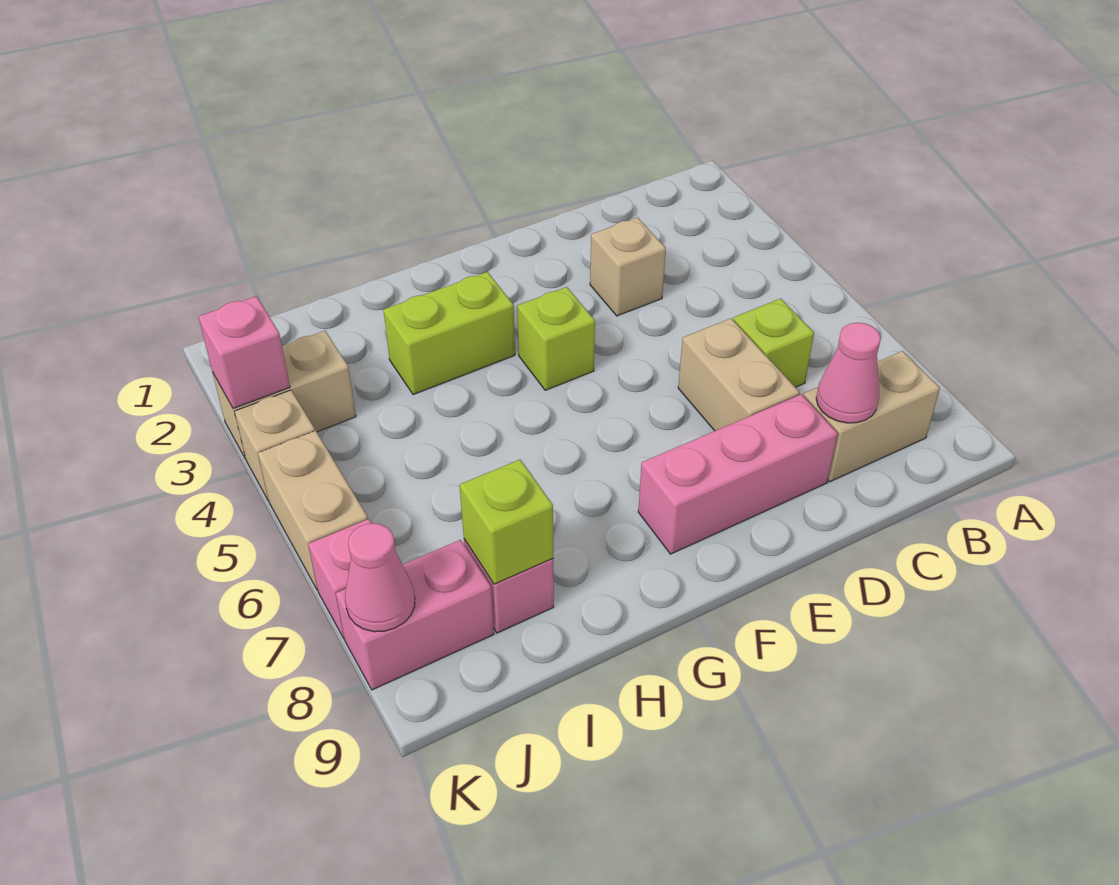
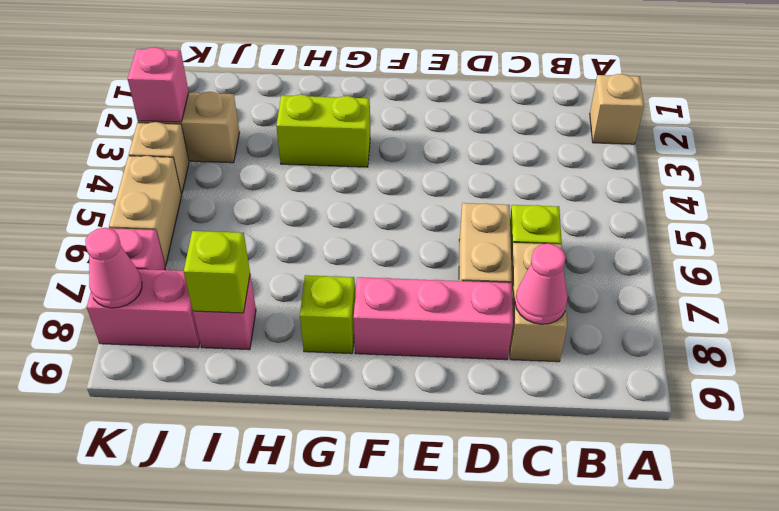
tan 1x2 brick [804,351,940,482] -> tan 1x2 brick turned to [510,243,567,362]
tan 1x1 brick [590,218,666,316] -> tan 1x1 brick moved to [590,74,644,144]
lime 1x1 brick [517,287,595,390] -> lime 1x1 brick moved to [300,275,355,354]

